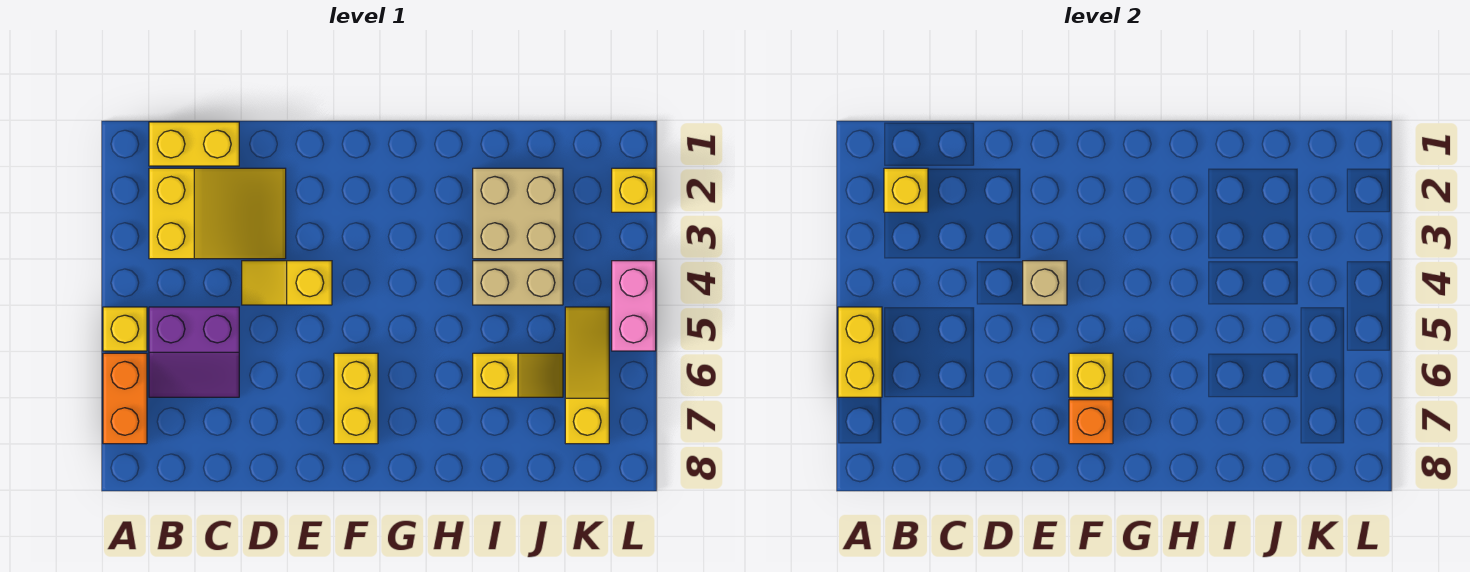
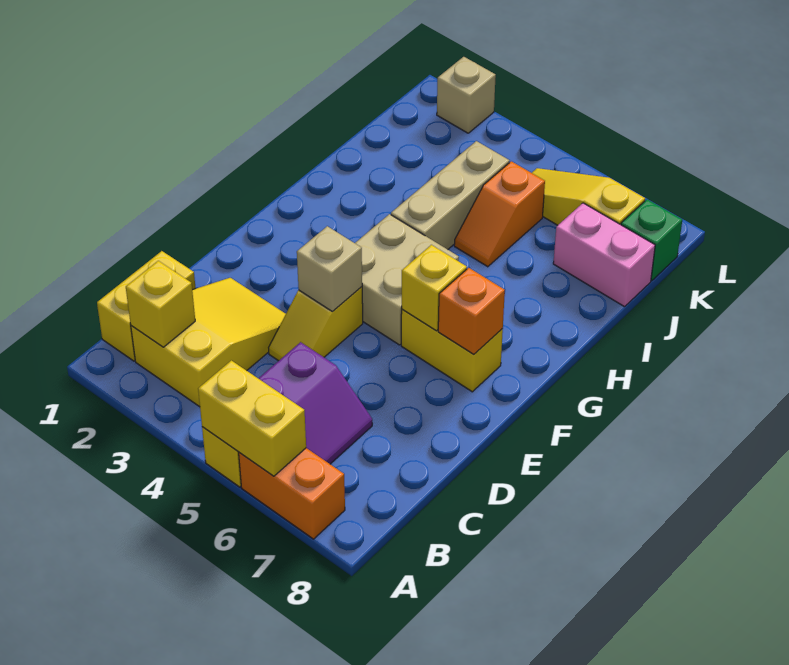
tan 2x2 brick [473,168,563,259] -> tan 2x2 brick moved to [355,214,459,345]
tan 1x2 brick [473,261,563,305] -> tan 1x3 brick [391,141,510,249]
none -> orange 1x2 slope [454,161,545,267]
yellow 1x2 slope [473,353,563,397] -> none
none -> green 1x1 brick [621,199,682,281]
yellow 1x1 brick [612,168,656,212] -> tan 1x1 brick [437,57,496,133]
pink 1x2 brick [612,261,656,351] -> pink 1x2 brick moved to [553,203,655,307]

